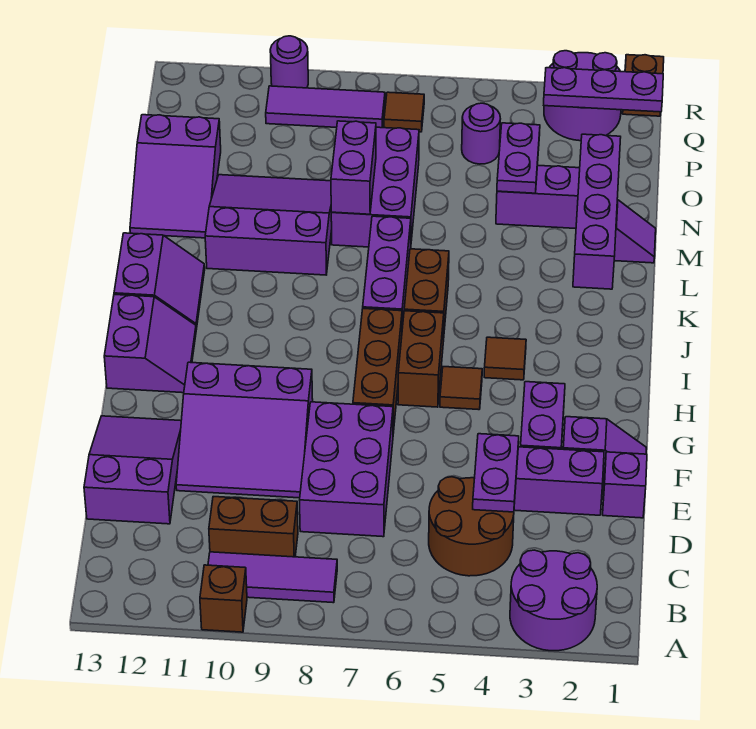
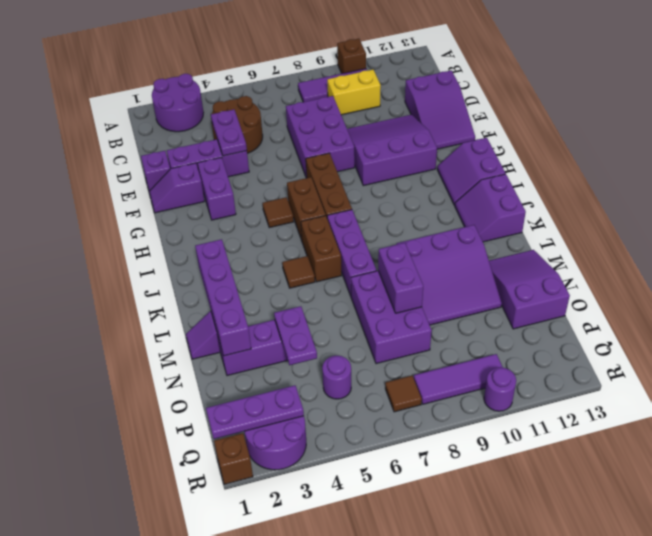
brown 1x2 brick [209,497,298,557] -> yellow 1x2 brick [327,70,381,115]
brown 1x1 tile [484,337,526,380] -> brown 1x1 tile moved to [282,256,315,288]

